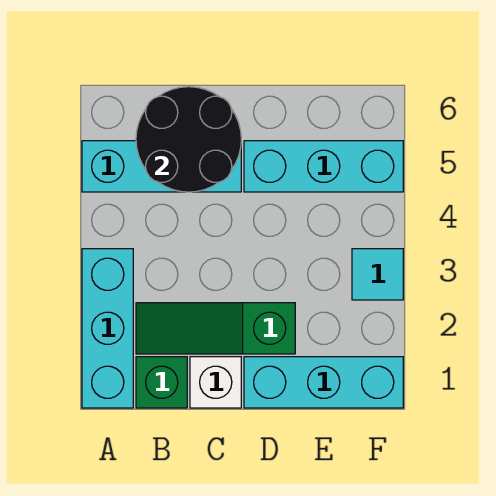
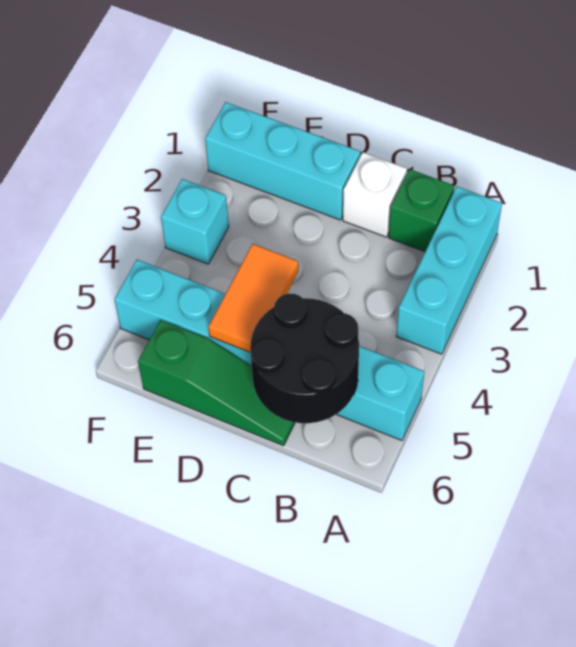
green 1x3 slope [136,303,295,354] -> green 1x3 slope moved to [138,320,295,446]
none -> orange 1x2 tile [208,244,298,353]
cyan 1x1 tile [352,249,403,300] -> cyan 1x1 brick [161,179,229,264]

